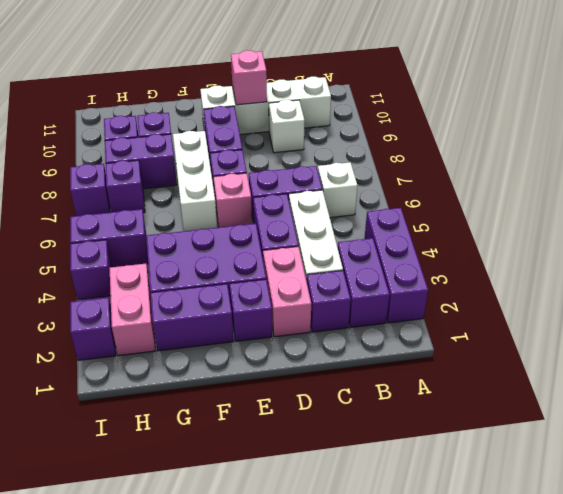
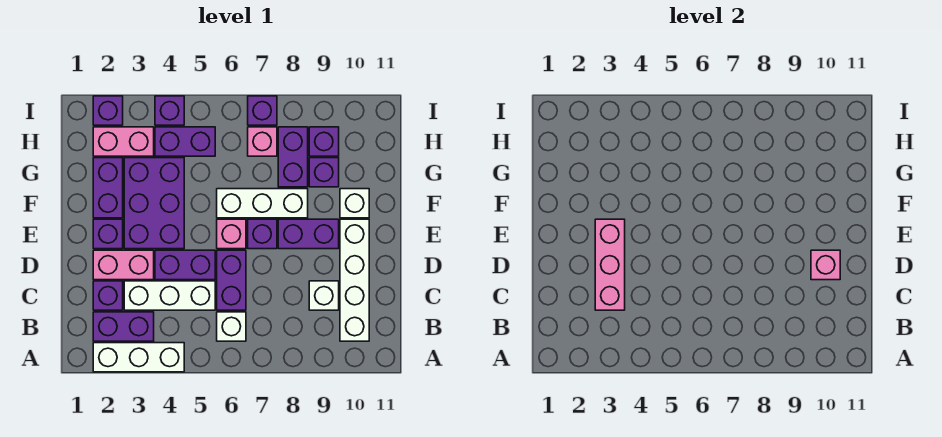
purple 1x3 brick [364,208,428,323] -> white 1x3 brick [93,343,184,372]
none -> pink 1x3 brick [595,219,625,310]
none -> white 1x1 brick [340,189,369,218]
purple 1x2 brick [70,209,148,267] -> purple 1x2 brick turned to [155,127,215,156]
purple 1x1 brick [106,160,145,213] -> pink 1x1 brick [248,127,277,156]

